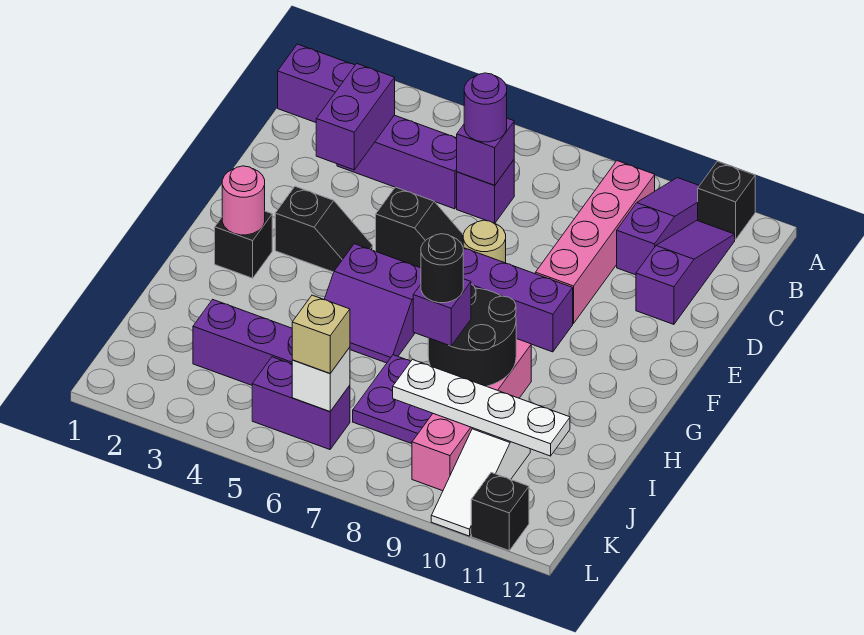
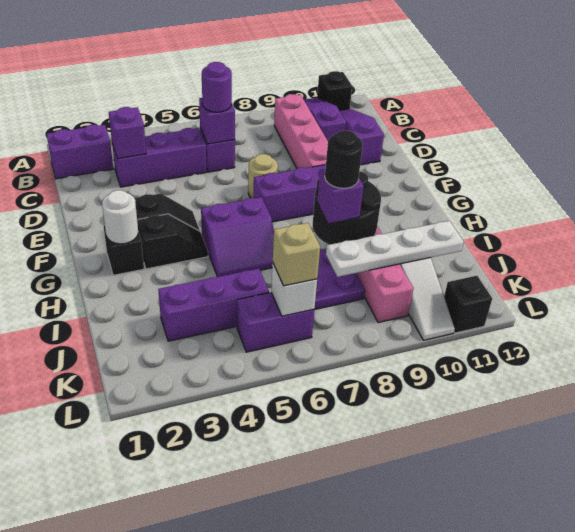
purple 1x2 brick [316,64,395,170] -> purple 1x1 brick [109,107,146,159]
black 1x2 slope [376,187,463,268] -> black 1x2 slope moved to [137,214,208,269]
pink 1x1 round brick [222,166,265,235] -> white 1x1 round brick [102,190,138,244]

